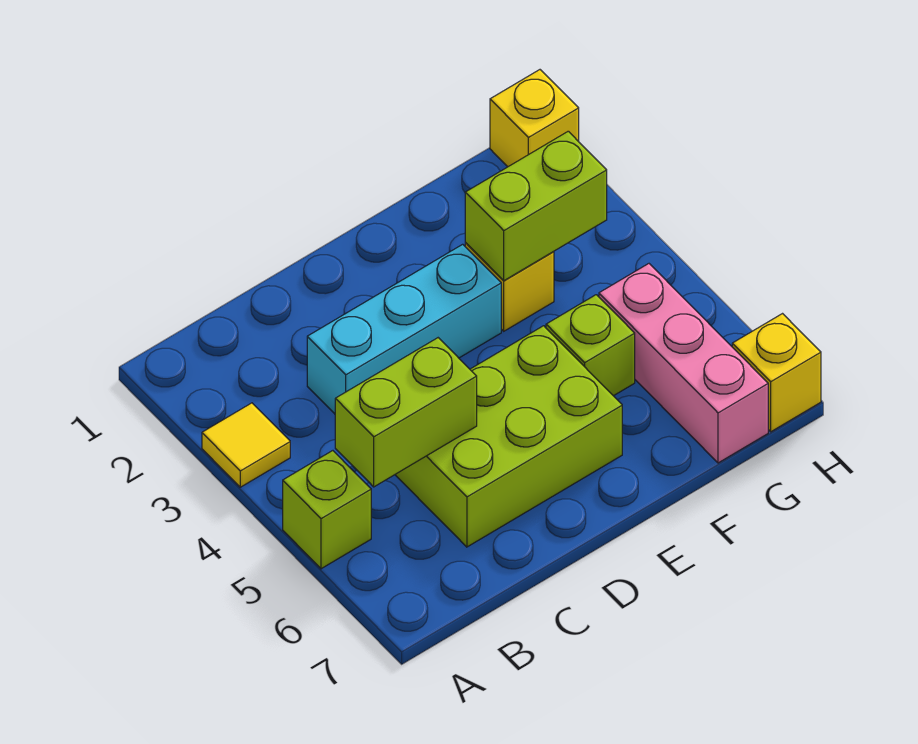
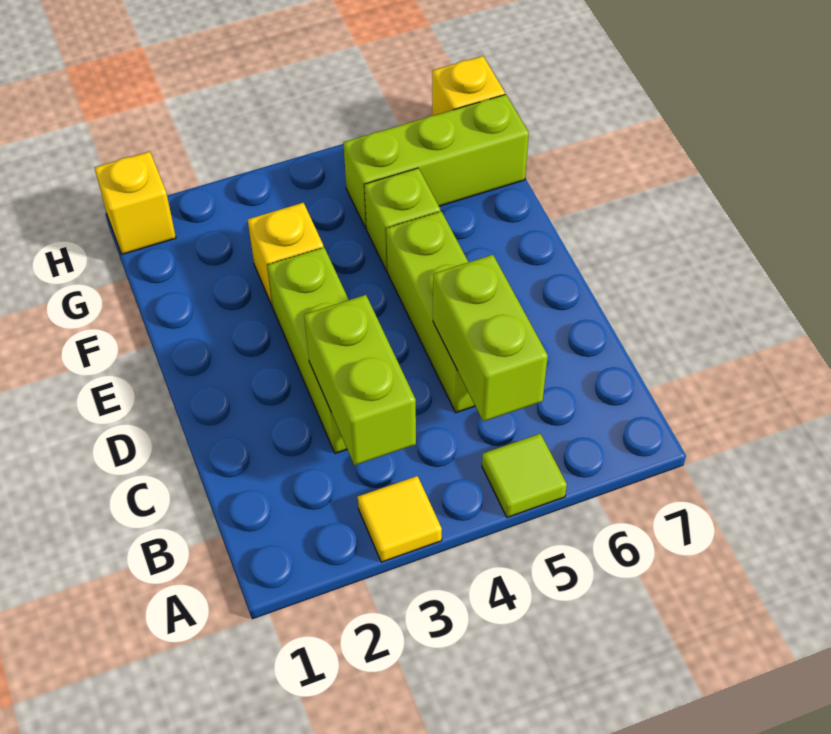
lime 1x1 brick [283,451,371,569] -> lime 1x1 tile [482,434,567,518]
cyan 1x3 brick [307,244,501,414] -> lime 1x3 brick [267,247,349,453]
lime 2x3 brick [395,326,622,547] -> lime 1x3 brick [386,211,475,413]
lime 1x2 brick [465,131,607,281] -> lime 1x2 brick moved to [304,295,416,465]
pink 1x3 brick [599,264,768,463] -> lime 1x3 brick [343,94,529,229]

